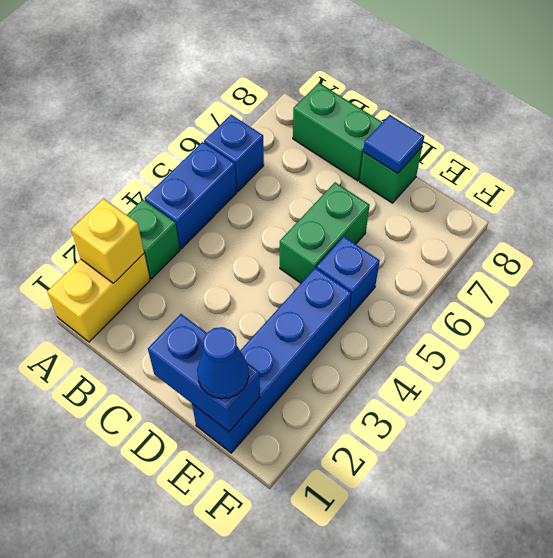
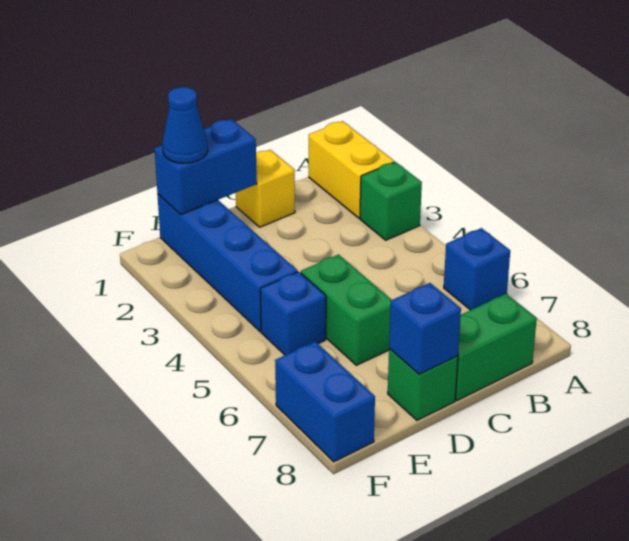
yellow 1x1 brick [71,199,144,283] -> yellow 1x1 brick moved to [236,150,295,227]
blue 1x2 brick [145,142,237,249] -> blue 1x2 brick moved to [275,342,375,462]
blue 1x1 tile [363,115,424,173] -> blue 1x1 brick [389,283,461,374]

